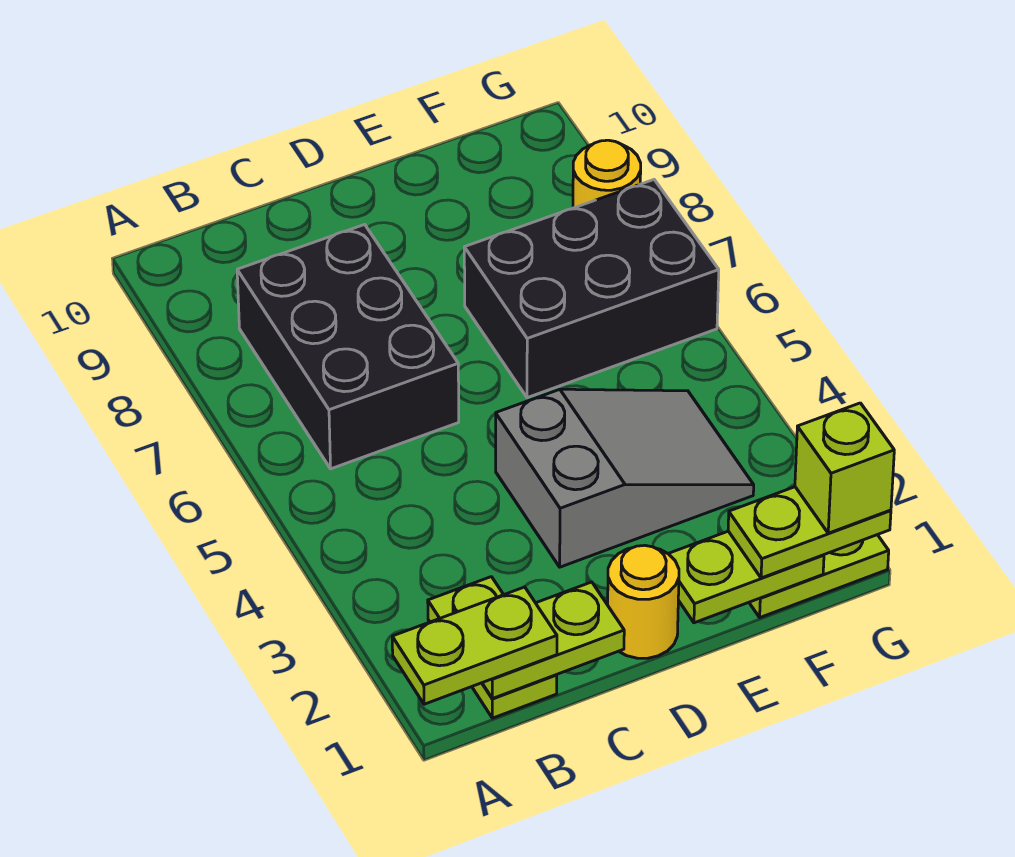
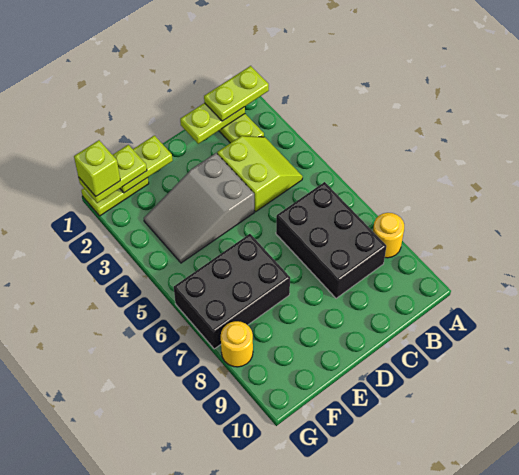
none -> lime 2x2 slope [217,136,303,212]
yellow 1x1 round brick [608,545,679,658] -> yellow 1x1 round brick moved to [373,213,404,258]

